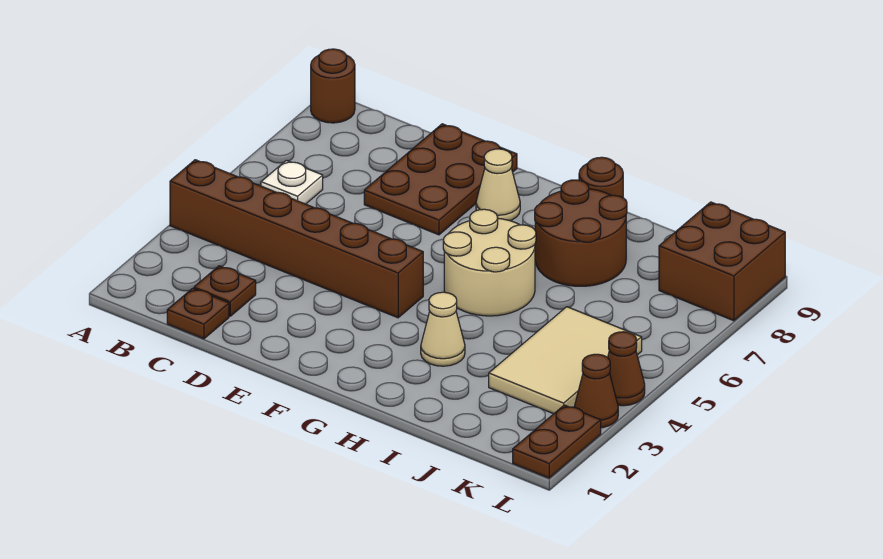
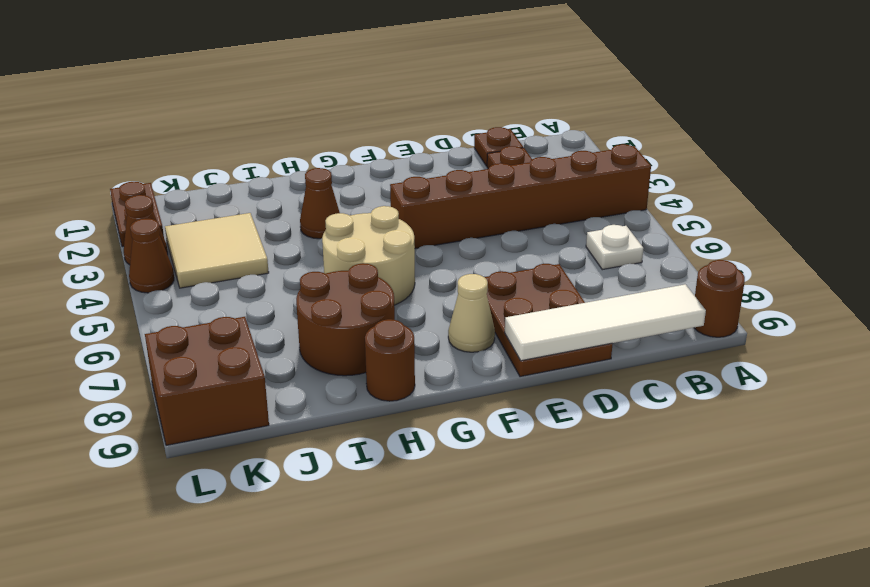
none -> white 1x4 tile [505,284,706,361]
tan 1x1 cone [421,292,465,366] -> brown 1x1 cone [300,168,340,239]
tan 2x3 tile [489,307,642,414] -> tan 2x2 tile [165,213,269,288]

